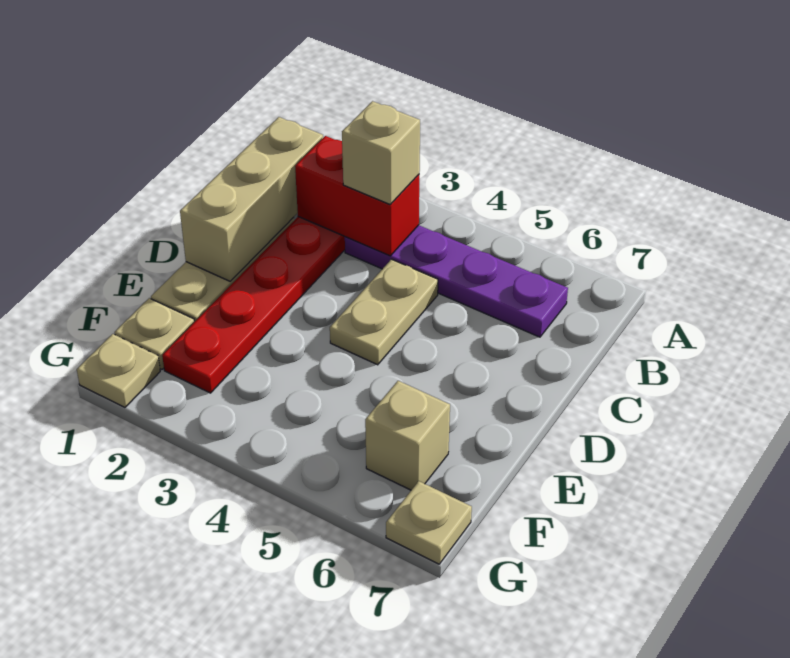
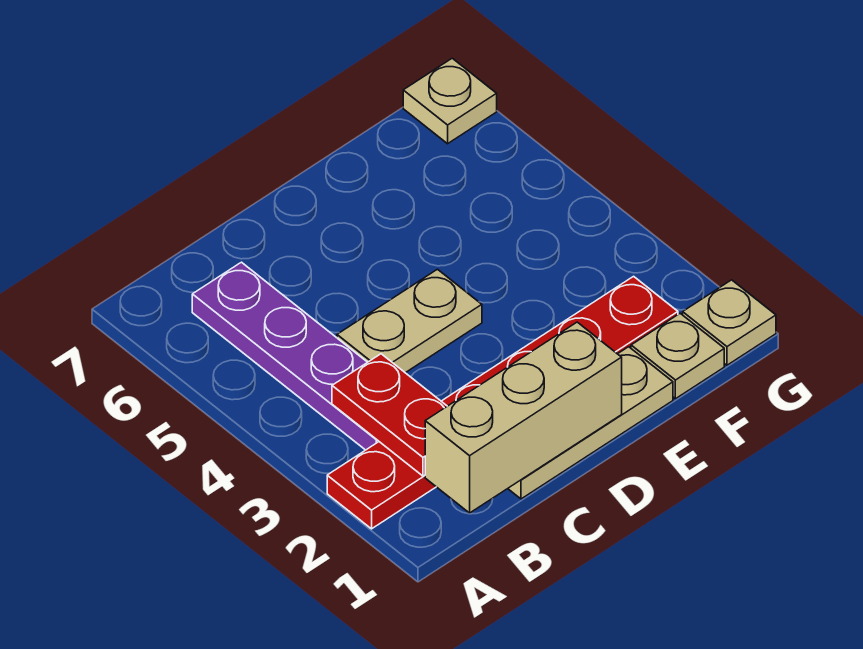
red 1x2 brick [295,136,419,256] -> red 1x2 plate [332,354,447,476]
tan 1x1 brick [342,101,420,205] -> none
tan 1x1 brick [365,381,450,490] -> none

